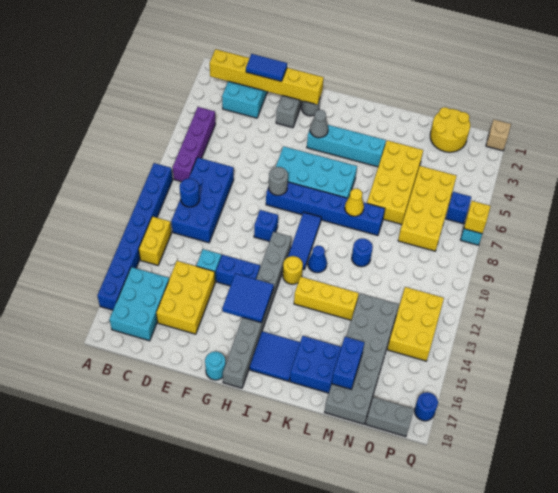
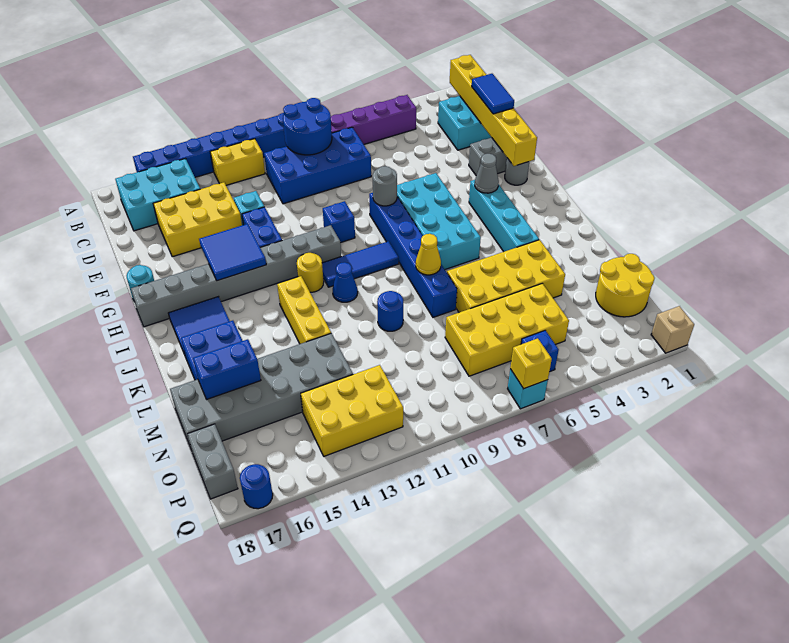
blue 1x1 round brick [180,178,200,207] -> blue 2x2 round brick [283,98,332,155]

